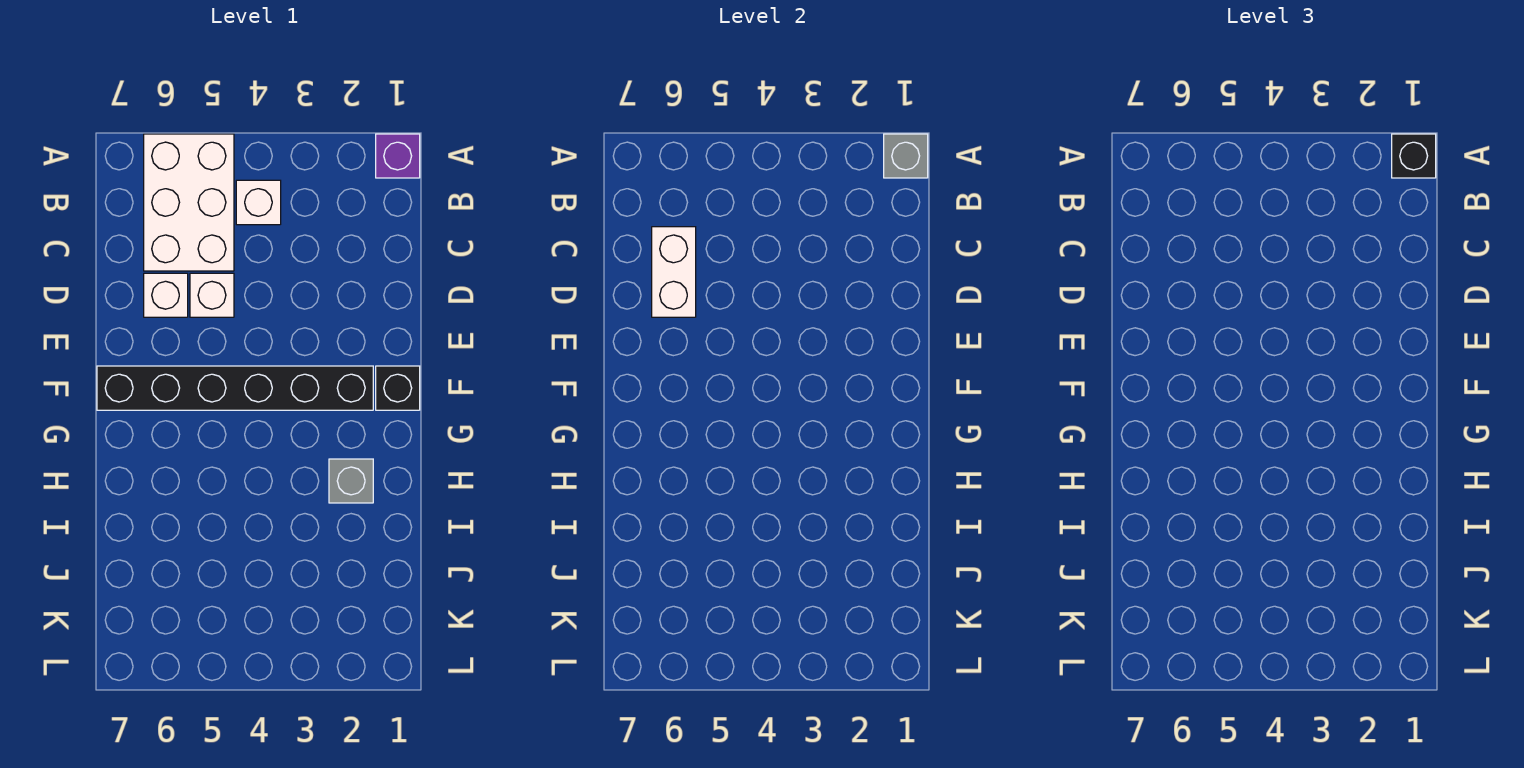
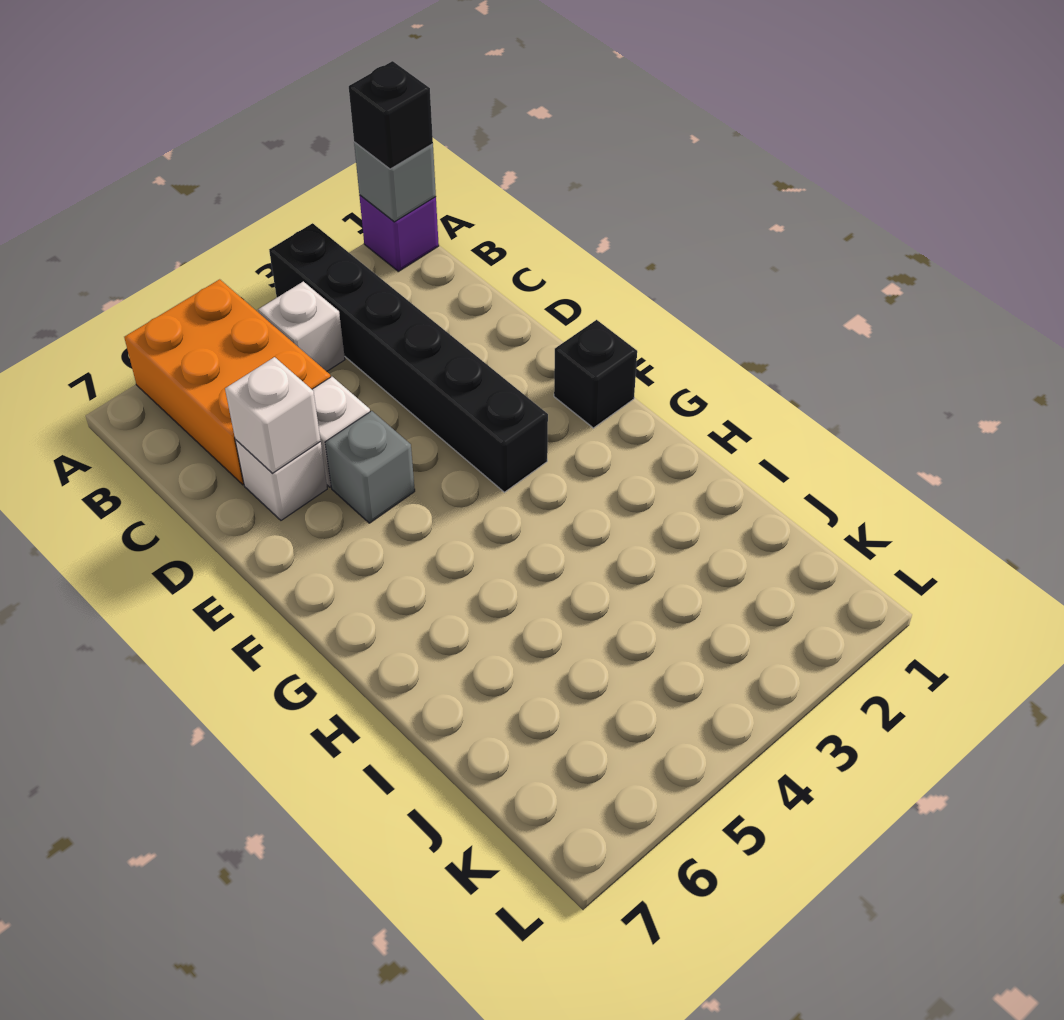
white 2x3 brick [144,134,234,271] -> orange 2x3 brick [124,279,330,485]
white 1x2 brick [652,227,696,317] -> white 1x1 brick [225,357,321,473]
black 1x6 brick [97,366,373,410] -> black 1x6 brick turned to [269,223,548,492]
grey 1x1 brick [329,459,373,503] -> grey 1x1 brick moved to [325,411,415,523]

